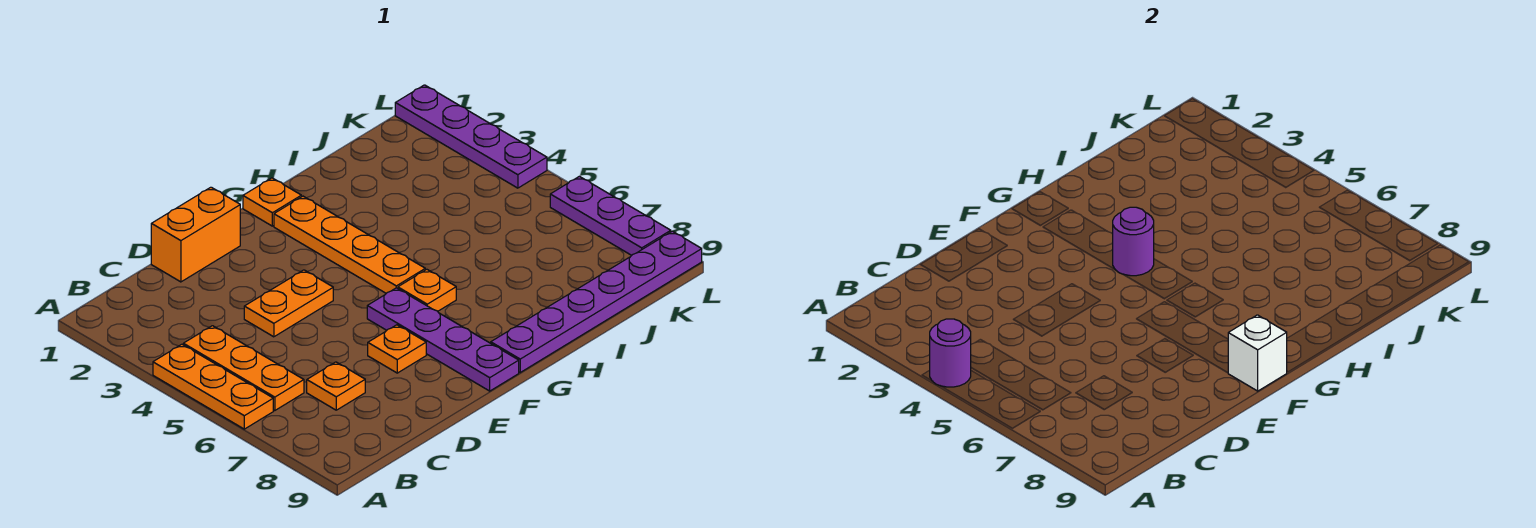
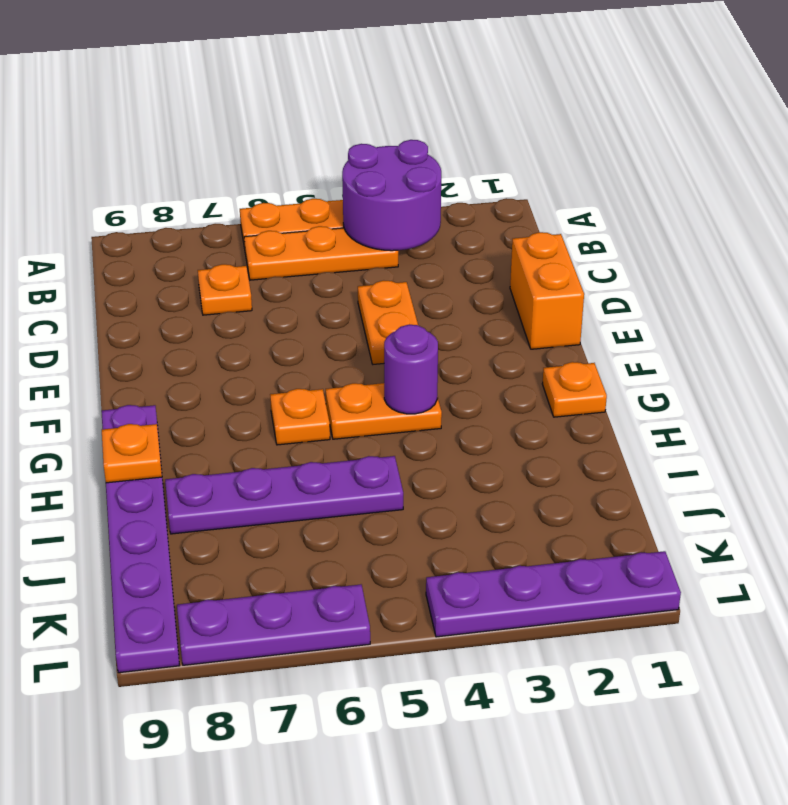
purple 1x1 round brick [930,319,971,387] -> purple 2x2 round brick [342,140,441,251]
orange 1x1 plate [368,325,426,373] -> orange 1x1 plate moved to [102,424,162,483]
purple 1x4 plate [367,288,519,391] -> purple 1x4 plate moved to [165,456,403,534]
white 1x1 brick [1228,315,1287,391] -> none
orange 1x4 plate [274,196,425,293] -> orange 1x2 plate [326,383,442,439]

